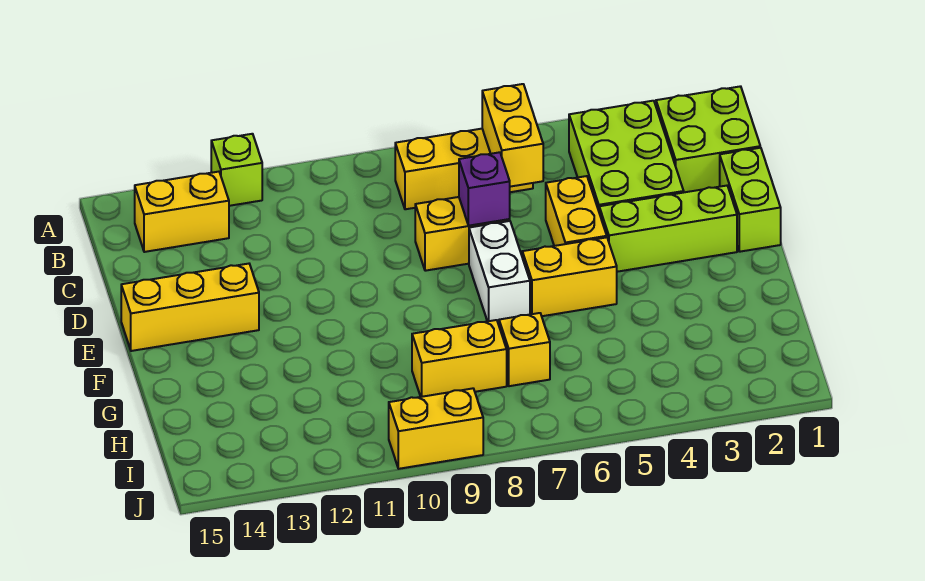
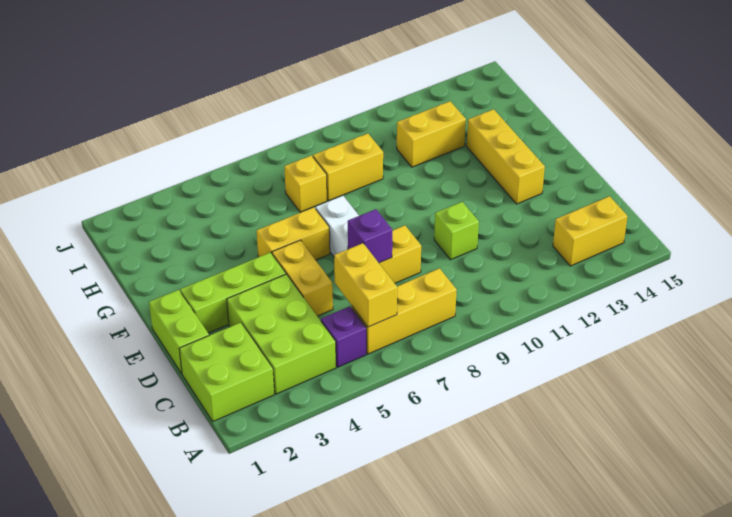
lime 1x1 brick [211,134,262,206] -> lime 1x1 brick moved to [434,202,479,260]
none -> purple 1x1 brick [321,306,366,367]
yellow 1x3 brick [121,264,259,351] -> yellow 1x3 brick turned to [467,109,545,204]
yellow 1x2 brick [389,388,483,469] -> yellow 1x2 brick moved to [397,101,466,167]

